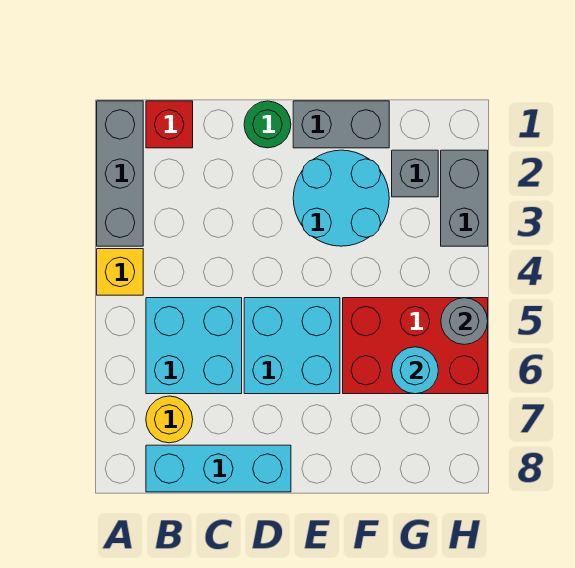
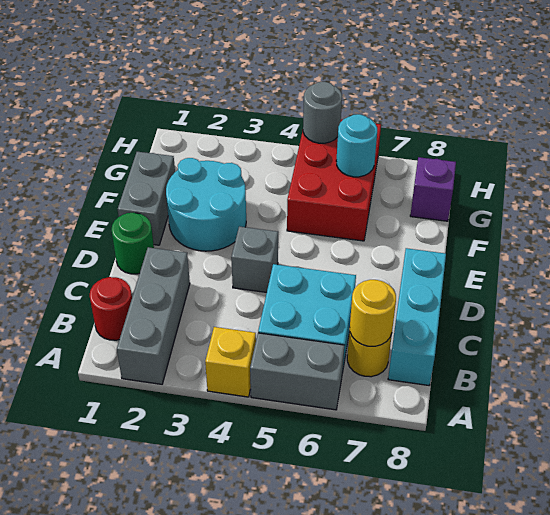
grey 1x3 brick [97,101,143,246] -> grey 1x3 brick turned to [117,247,190,384]
red 1x1 brick [146,101,193,148] -> red 1x1 round brick [90,277,132,340]
none -> yellow 1x1 round brick [350,280,396,346]
cyan 2x2 brick [244,298,340,394] -> none
grey 1x1 brick [392,150,438,197] -> grey 1x1 brick moved to [231,226,278,292]
none -> purple 1x1 brick [410,157,456,221]
grey 1x2 brick [441,150,488,246] -> grey 1x2 brick moved to [250,333,344,410]

